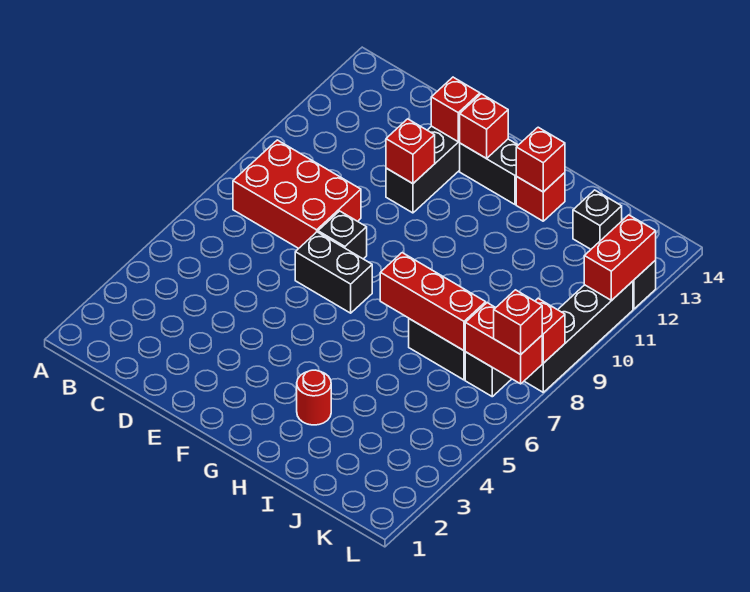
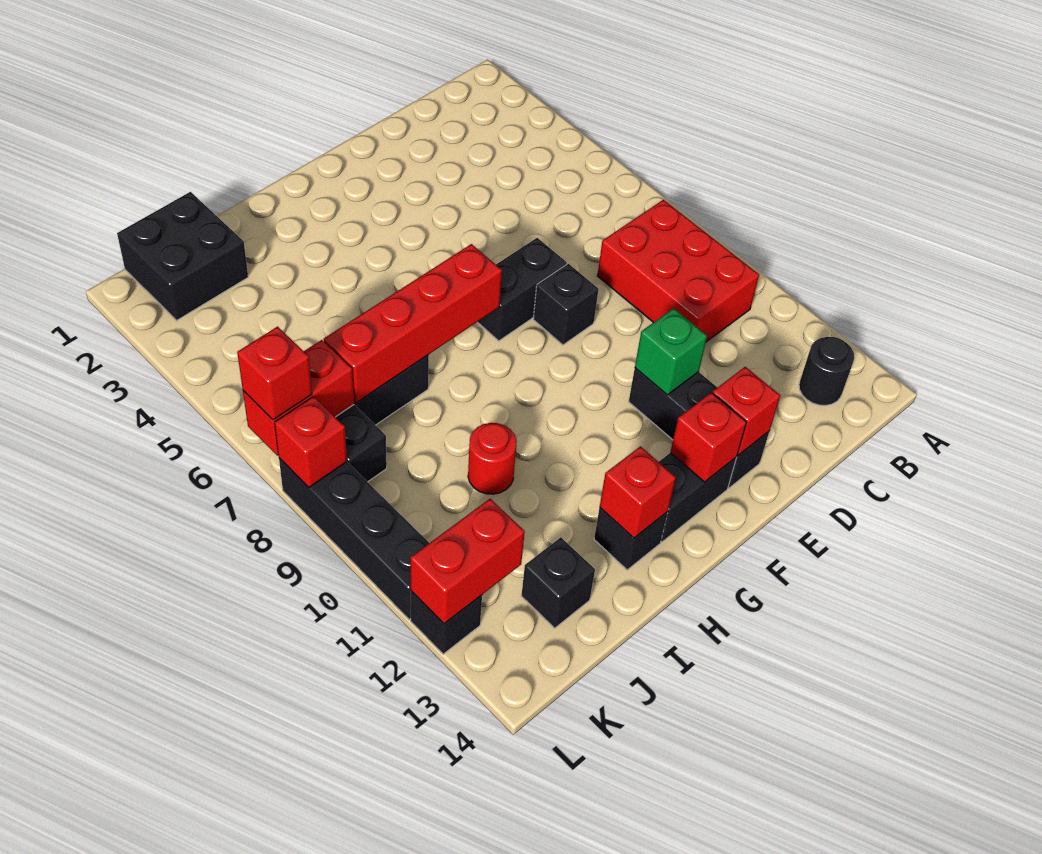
red 2x3 brick [233,140,361,248] -> red 2x3 brick turned to [597,200,759,342]
none -> black 1x1 round brick [799,337,854,405]
red 1x1 brick [386,119,435,184] -> green 1x1 brick [635,308,707,395]
red 1x1 round brick [297,370,331,425] -> red 1x1 round brick moved to [468,423,517,494]
red 1x3 brick [380,253,486,351] -> red 1x4 brick [324,244,502,403]
red 1x1 brick [516,173,565,221] -> black 1x1 brick [594,508,668,570]
none -> black 2x2 brick [117,192,248,320]
red 1x2 brick [584,215,656,300] -> red 1x2 brick turned to [410,499,525,624]

